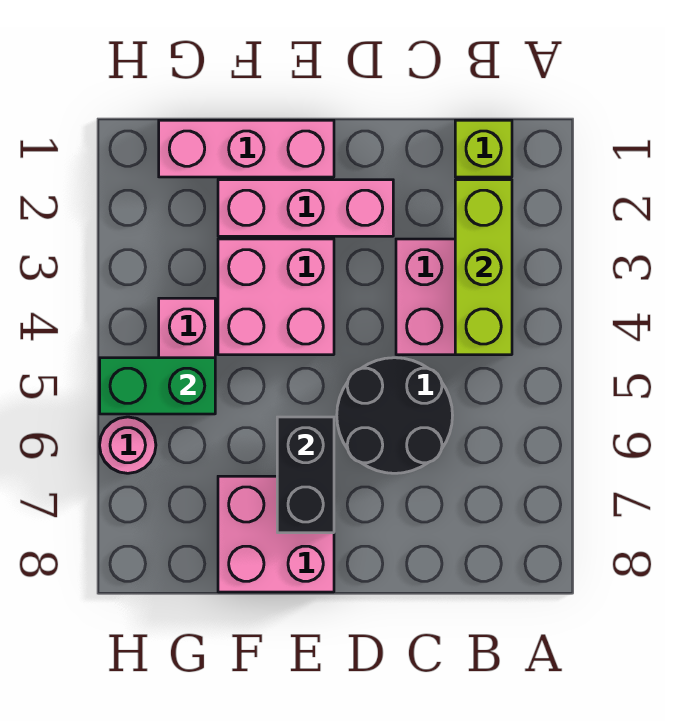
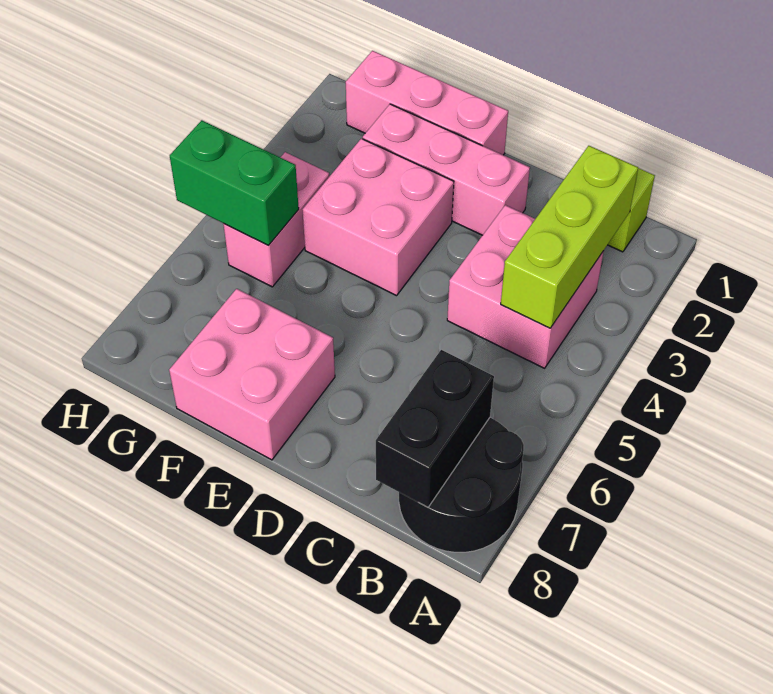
black 2x2 round brick [337,358,453,473] -> black 2x2 round brick moved to [399,418,524,552]
black 1x2 brick [277,417,334,533] -> black 1x2 brick moved to [376,350,494,507]
pink 1x1 round brick [100,417,156,473] -> none

